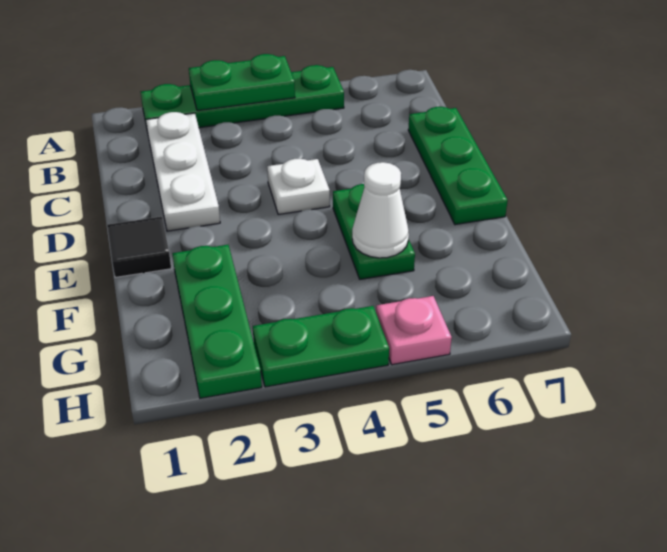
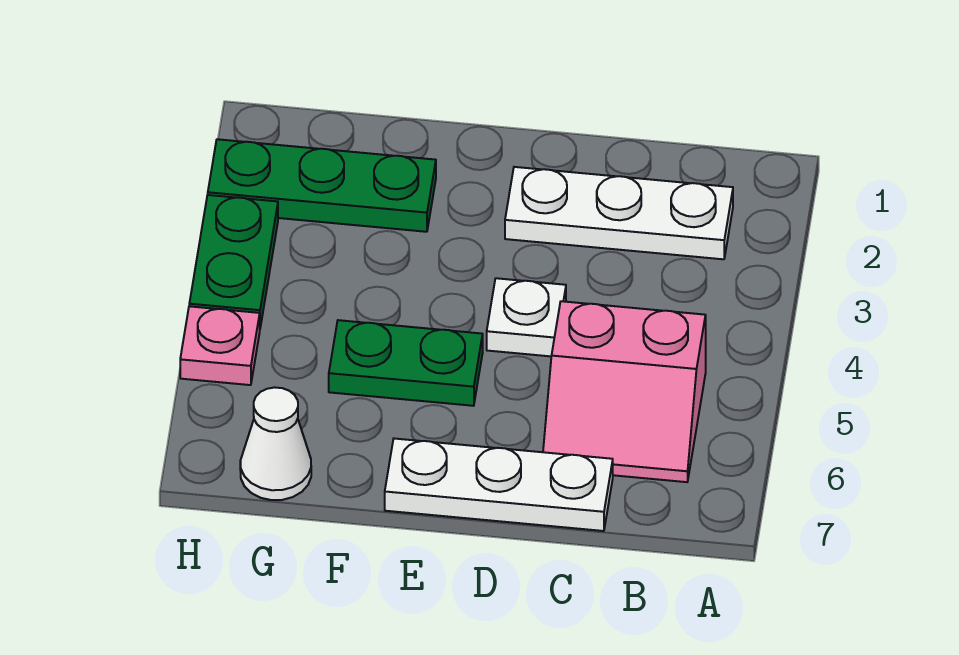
green 1x4 plate [141,65,344,128] -> none
green 1x2 plate [189,54,295,111] -> none
none -> pink 2x2 slope [543,301,706,482]
green 1x3 plate [408,107,508,225] -> white 1x3 plate [385,439,613,531]
black 1x1 tile [107,217,171,277] -> none
white 1x1 cone [352,162,409,258] -> white 1x1 cone moved to [240,387,311,500]

